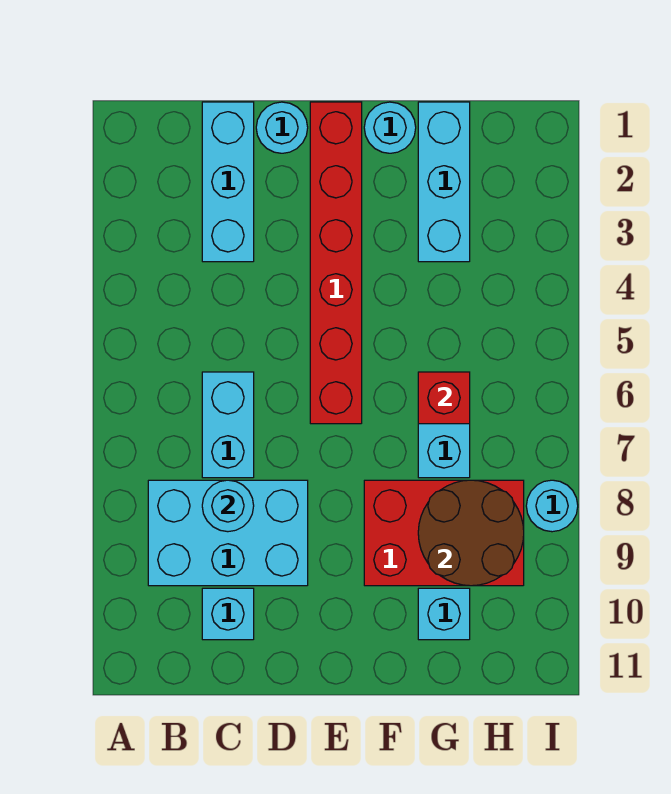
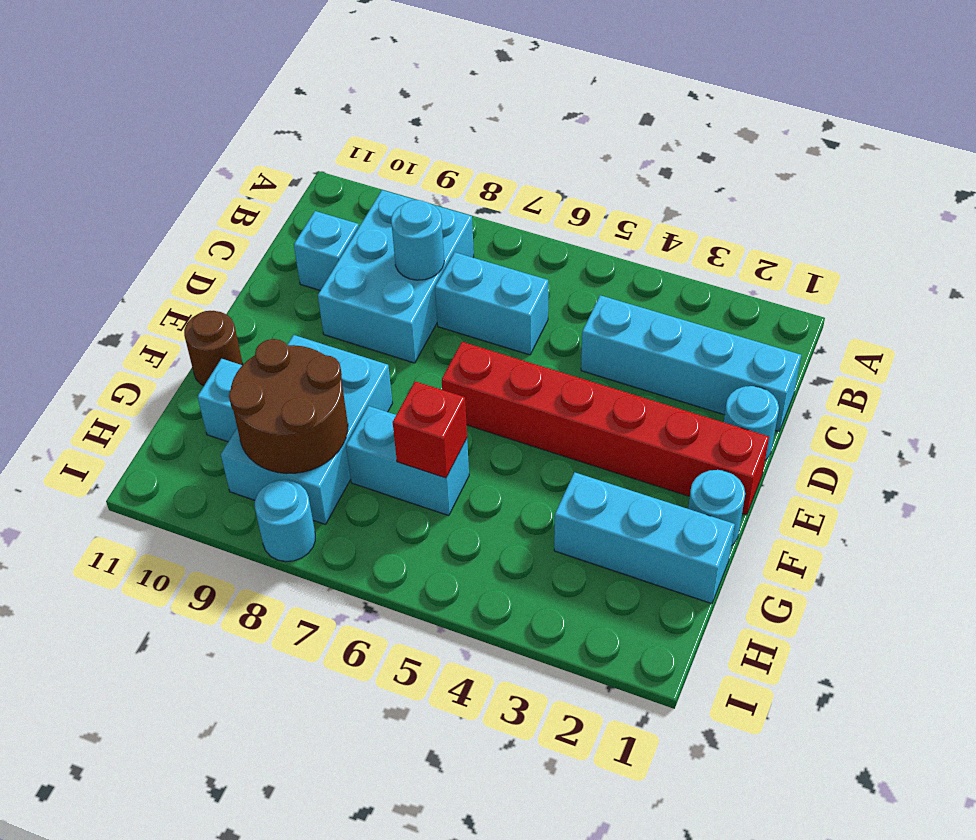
cyan 1x3 brick [202,102,254,262] -> cyan 1x4 brick [581,295,801,431]
red 2x3 brick [364,480,524,586] -> cyan 2x3 brick [221,335,392,524]
none -> brown 1x1 round brick [184,311,243,386]

